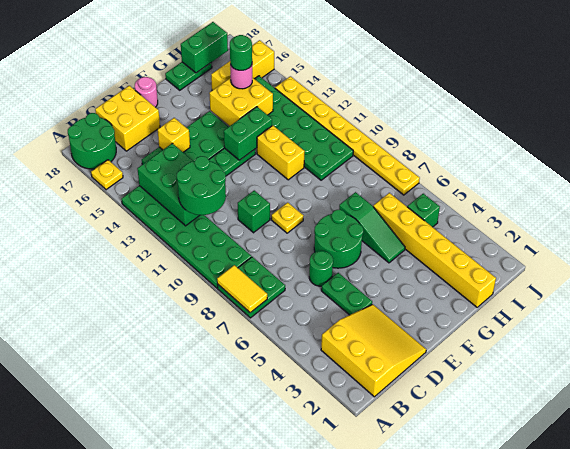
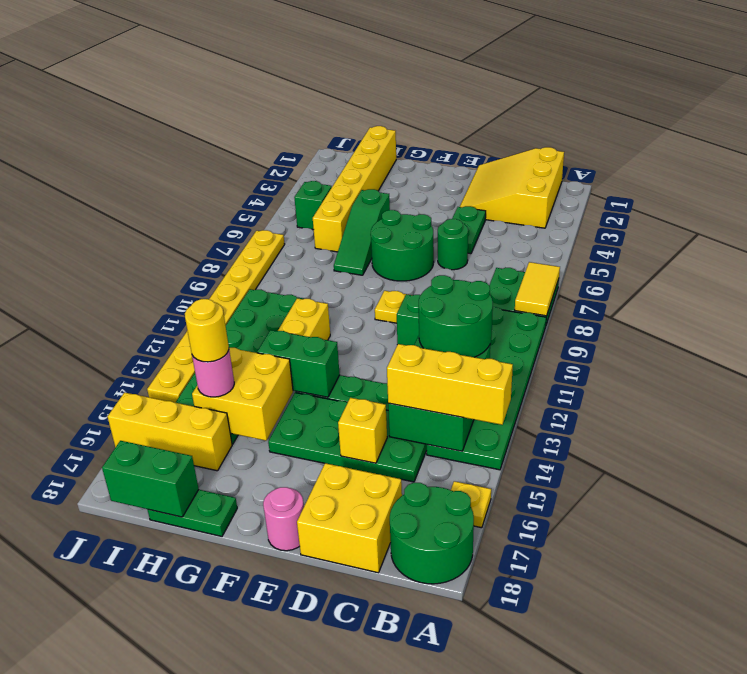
none -> yellow 1x3 brick [387,344,513,425]
green 1x3 slope [339,192,405,263] -> green 1x3 slope turned to [334,189,390,275]
green 1x1 round brick [230,35,252,70] -> yellow 1x1 round brick [185,299,229,362]

